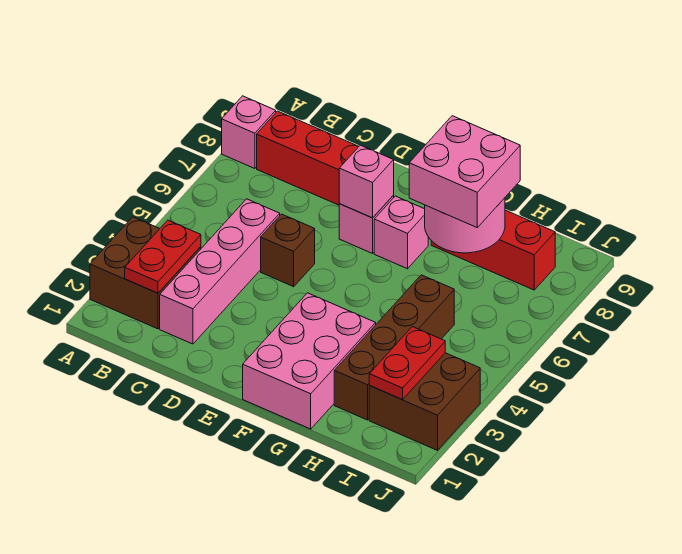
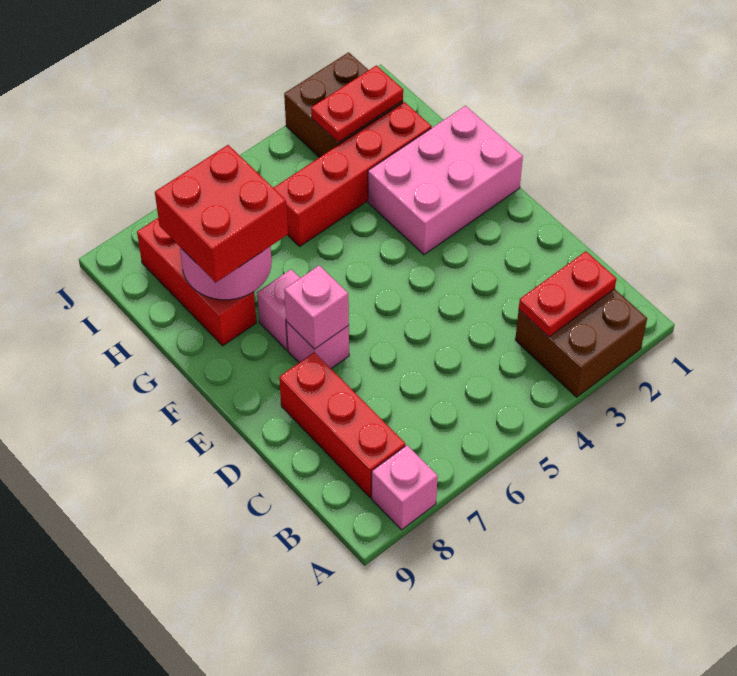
pink 1x4 brick [160,199,280,344] -> none
brown 1x1 brick [261,214,315,287] -> none
pink 2x2 brick [409,116,520,227] -> red 2x2 brick [155,145,288,282]
brown 1x4 brick [334,275,454,420] -> red 1x4 brick [274,102,432,246]

